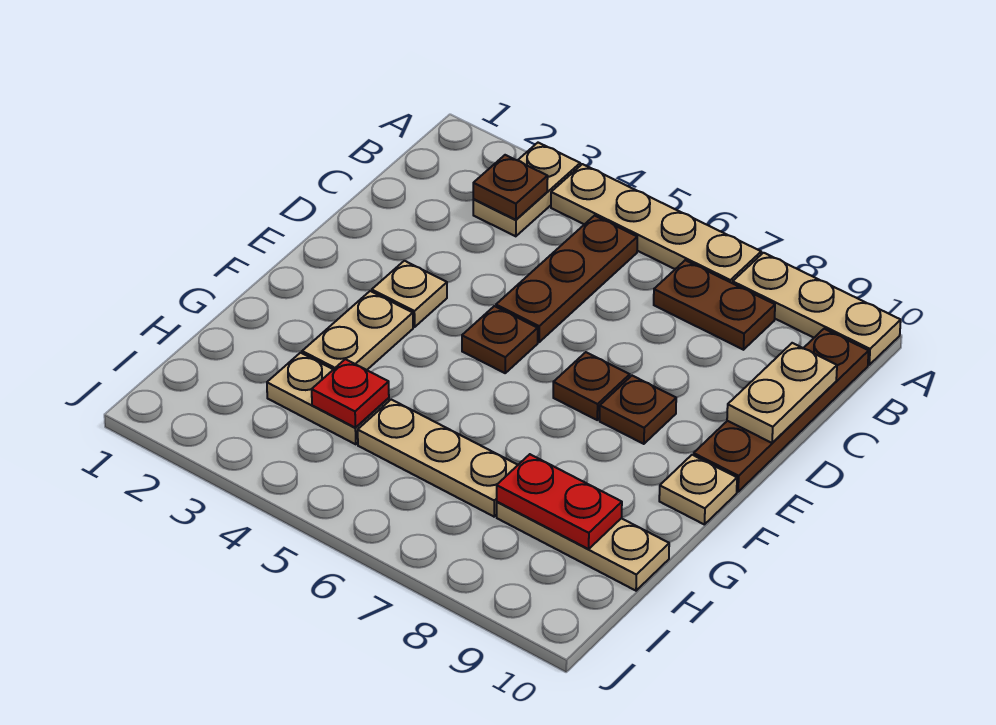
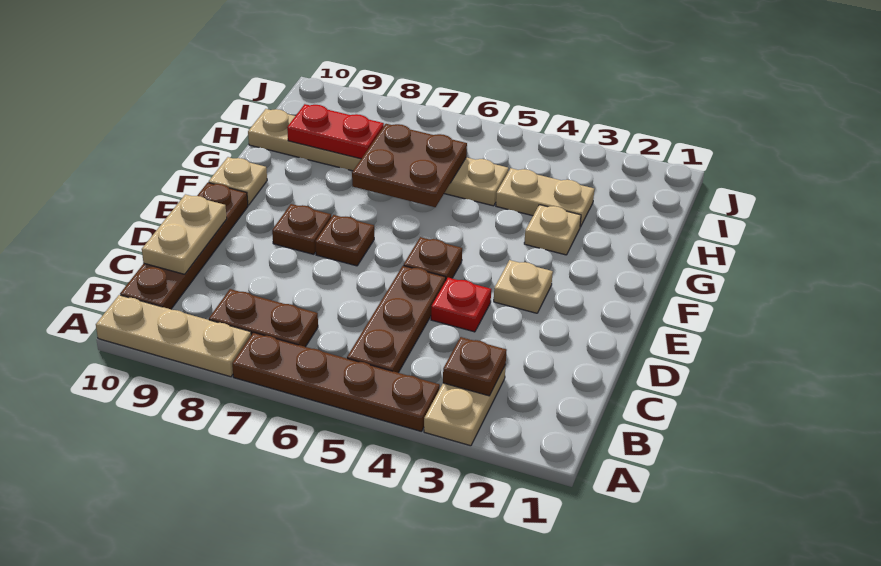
tan 1x4 plate [551,164,761,283] -> brown 1x4 plate [232,332,440,431]
tan 1x2 plate [302,291,413,370] -> tan 1x1 plate [524,205,581,255]
none -> brown 2x2 plate [352,124,467,207]
red 1x1 plate [312,359,389,428] -> red 1x1 plate moved to [431,278,491,332]

